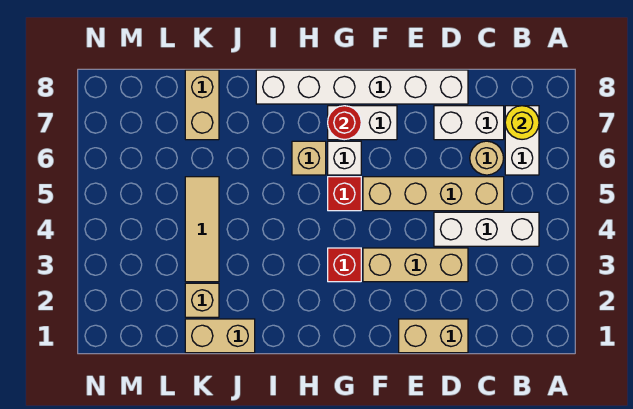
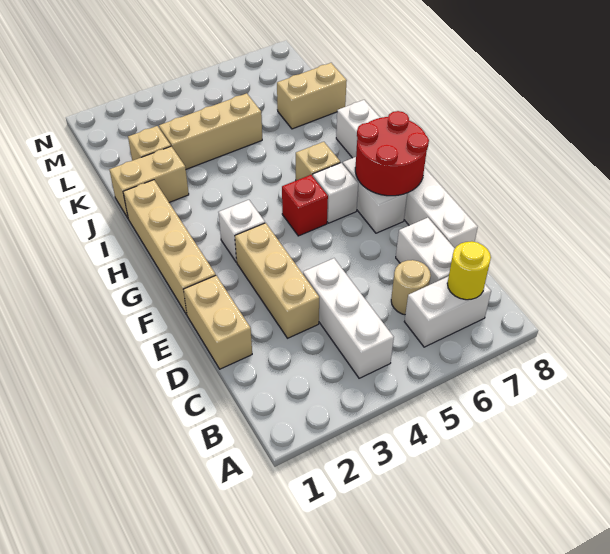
tan 1x4 brick [363,177,504,211] -> tan 1x4 brick moved to [123,180,216,315]
red 1x1 brick [328,248,361,282] -> white 1x1 brick [218,200,265,262]
red 1x1 round brick [328,106,361,140] -> red 2x2 round brick [355,111,429,196]
tan 1x2 brick [185,319,255,353] -> tan 1x2 brick turned to [109,146,189,218]
tan 1x3 tile [185,177,219,282] -> tan 1x3 brick [159,93,262,169]

